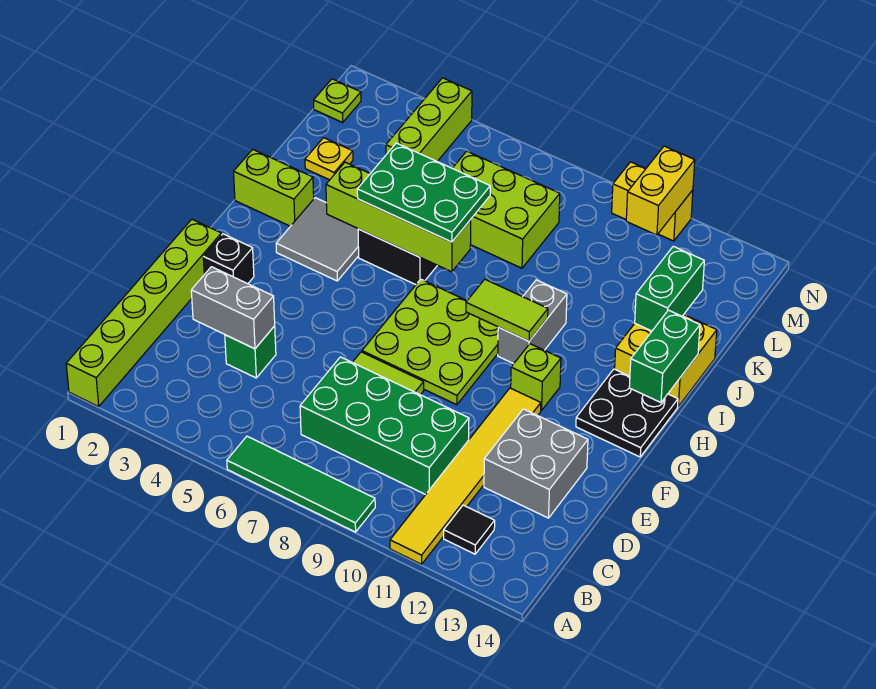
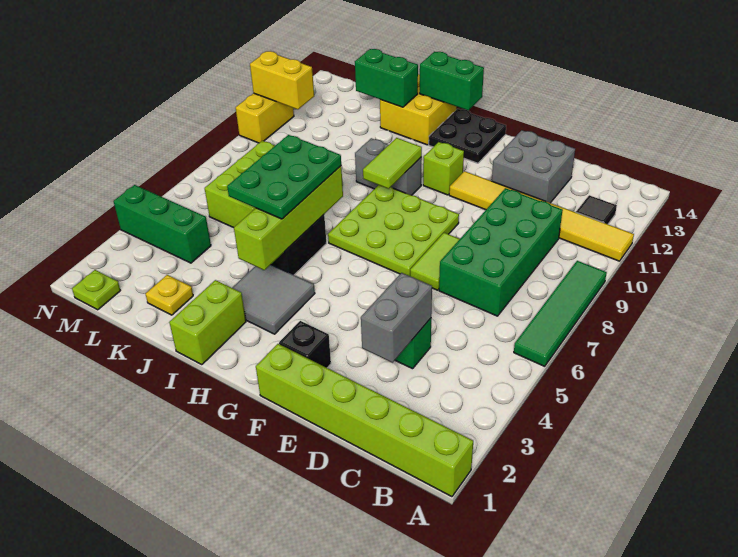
lime 1x3 brick [386,78,472,161] -> green 1x3 brick [114,185,211,263]

